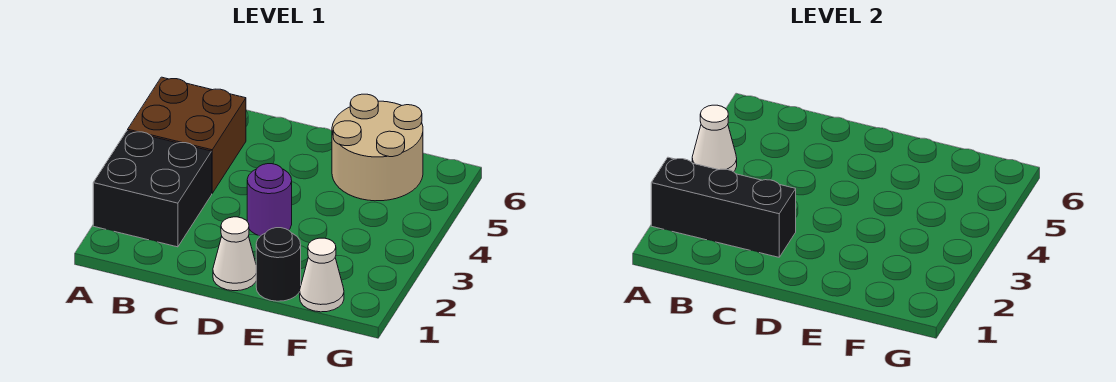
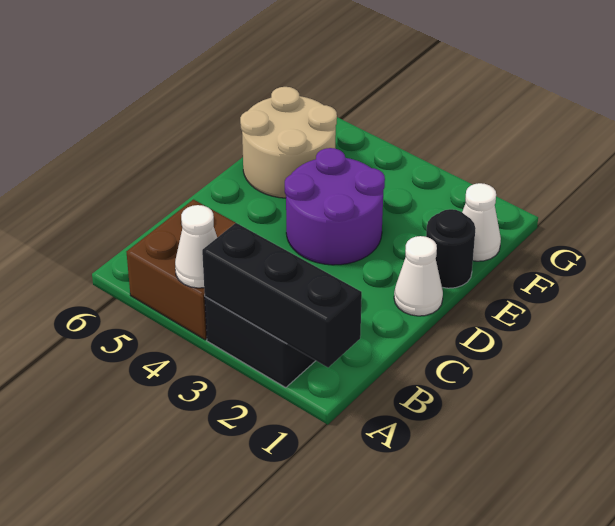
black 1x3 brick [651,157,796,257] -> black 1x3 brick turned to [202,223,362,368]
purple 1x1 round brick [247,164,292,236] -> purple 2x2 round brick [285,148,385,265]

